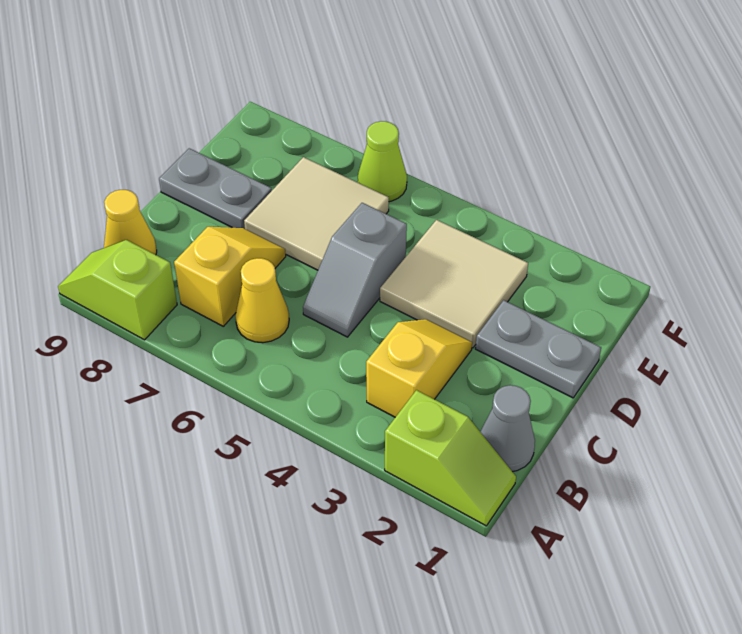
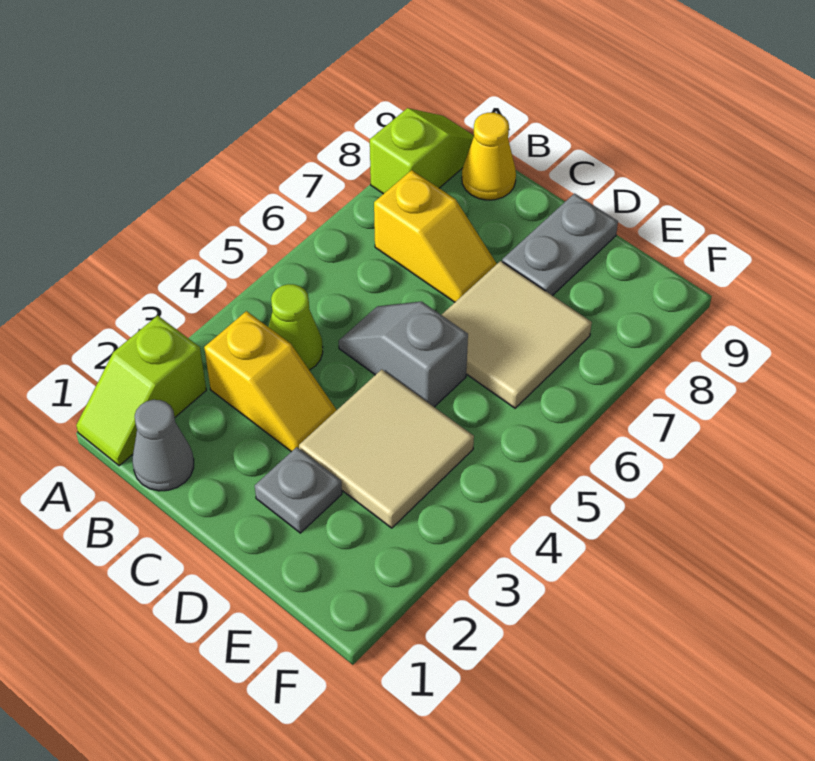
yellow 1x1 cone [235,258,289,343] -> none
grey 1x2 plate [475,300,601,398] -> grey 1x1 plate [255,447,342,533]
lime 1x1 cone [358,121,407,202] -> lime 1x1 cone moved to [269,284,323,370]

